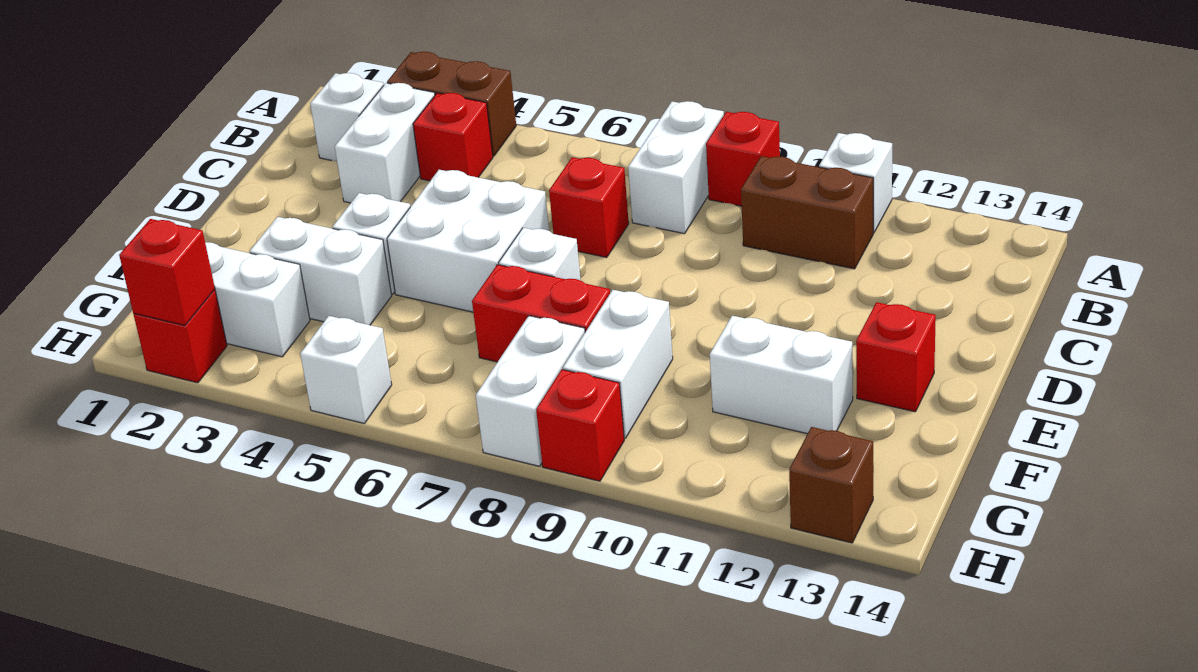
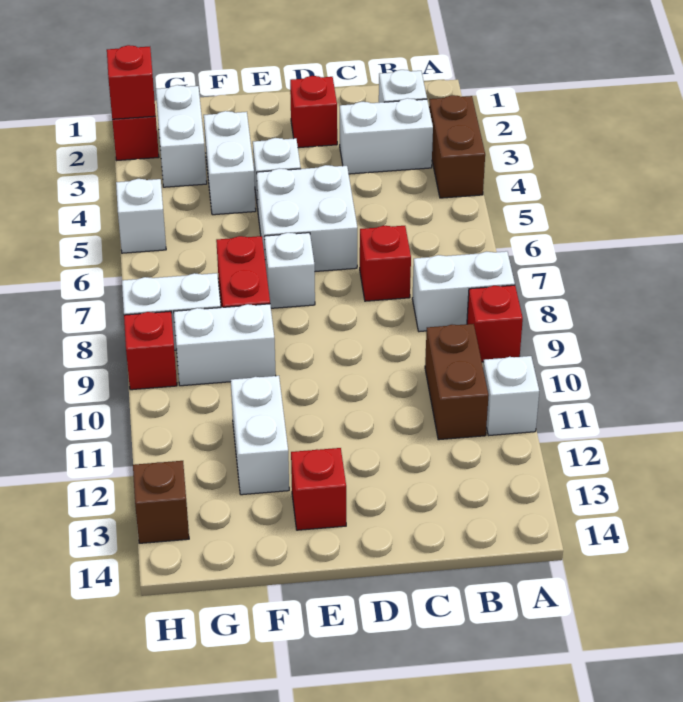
red 1x1 brick [413,93,493,181] -> red 1x1 brick moved to [290,76,337,148]

